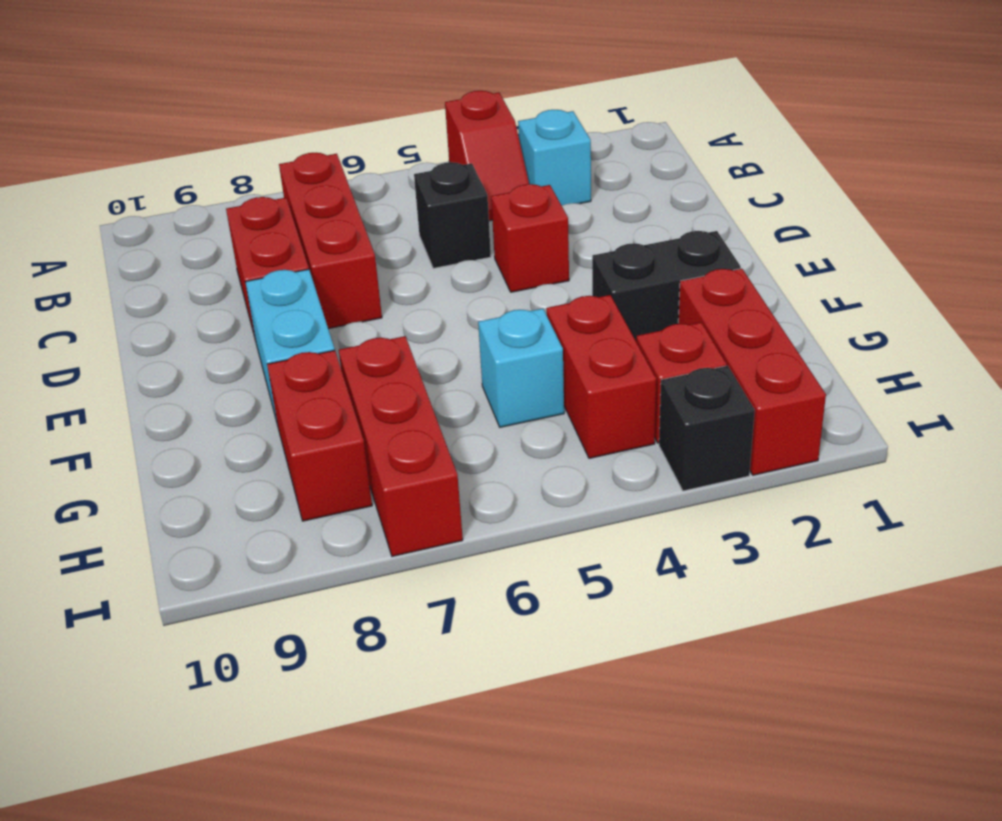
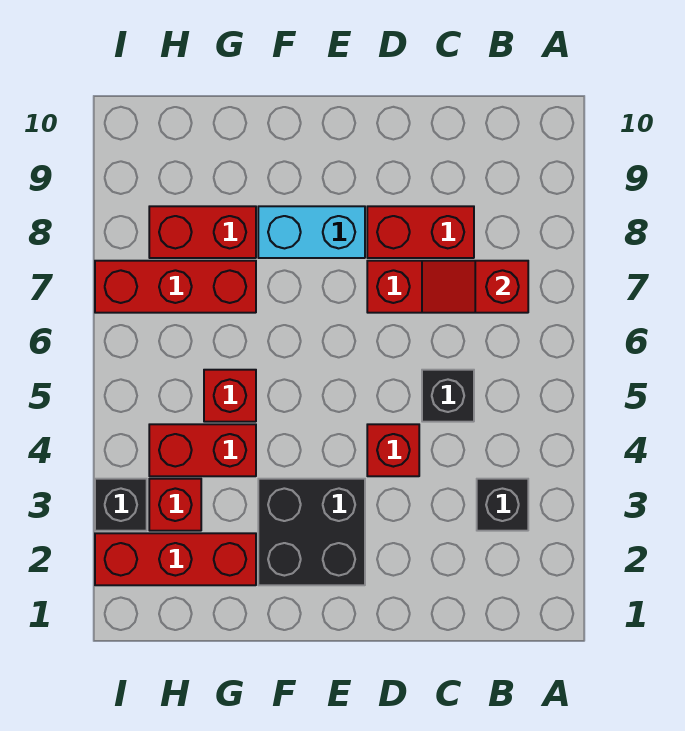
red 1x2 slope [445,91,529,221] -> red 1x2 slope moved to [422,261,528,313]
cyan 1x1 brick [518,110,591,205] -> black 1x1 brick [477,479,528,531]
black 1x2 brick [592,231,741,340] -> black 2x2 brick [258,479,365,585]
cyan 1x1 brick [478,309,564,427] -> red 1x1 brick [204,370,256,422]

